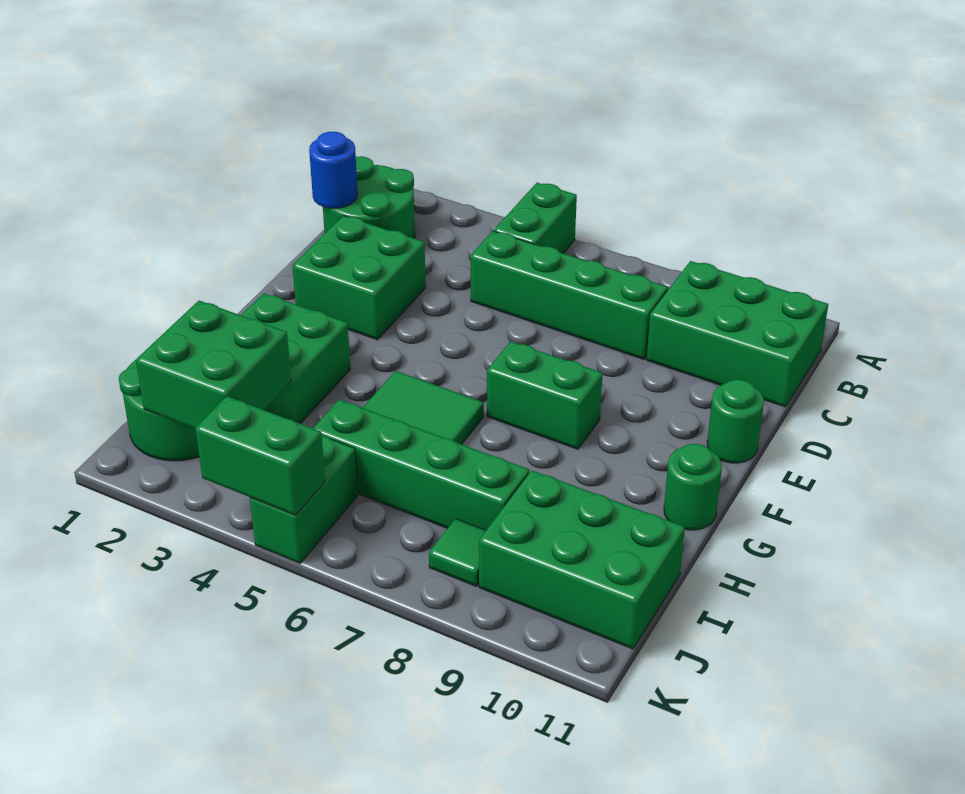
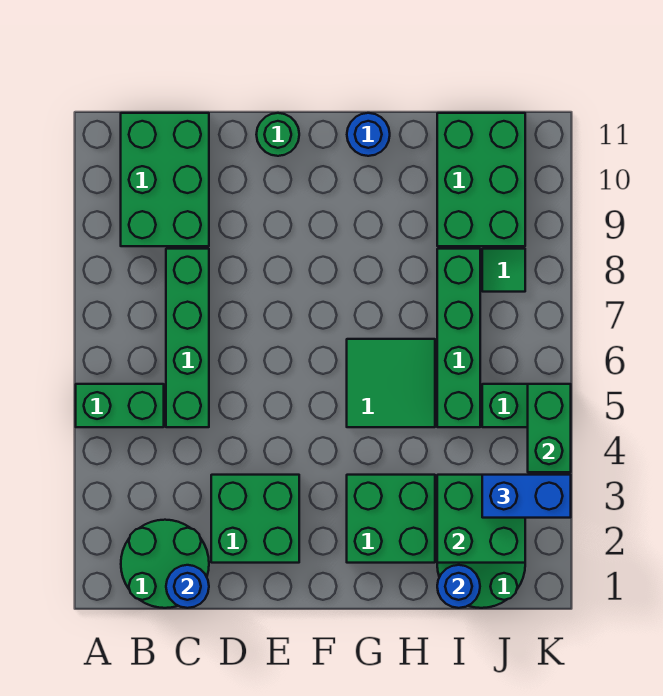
green 1x2 brick [487,342,603,449] -> none
green 1x1 round brick [664,444,722,530] -> blue 1x1 round brick [347,113,390,156]
none -> blue 1x1 round brick [437,565,480,608]
none -> blue 1x2 brick [482,475,571,518]

